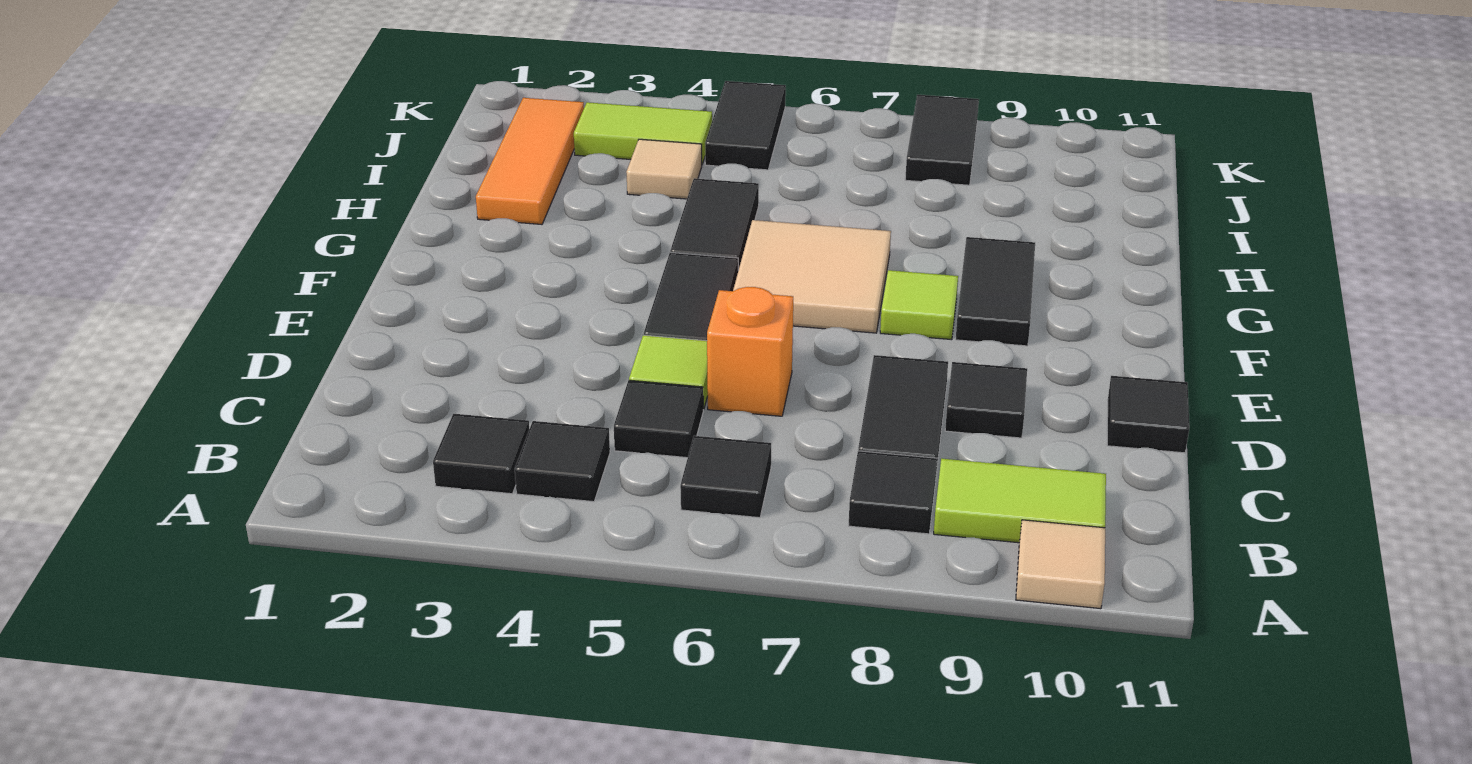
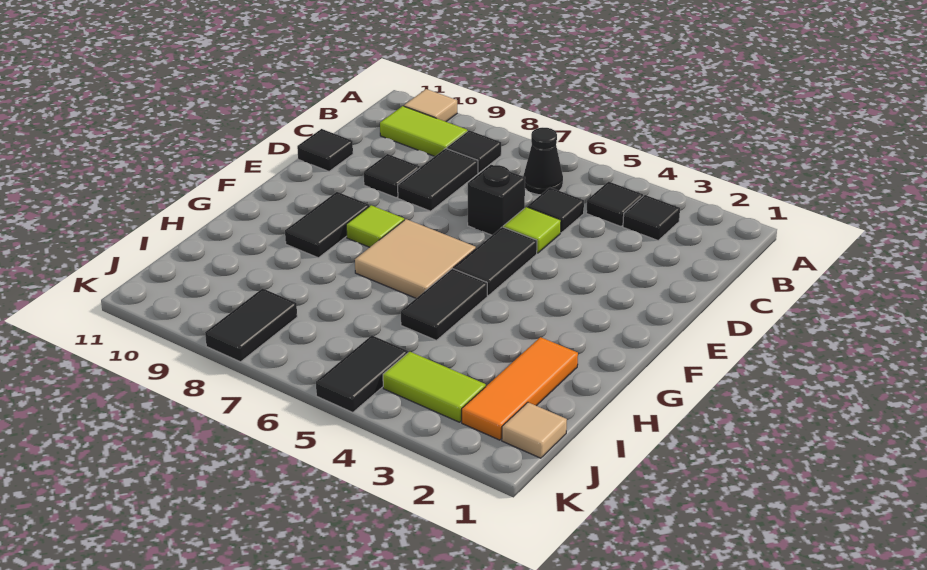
black 1x1 tile [680,436,771,518] -> black 1x1 cone [523,128,563,195]
orange 1x1 brick [707,287,793,416] -> black 1x1 brick [468,165,525,235]
tan 1x1 tile [626,139,702,199] -> tan 1x1 tile moved to [502,402,567,458]

